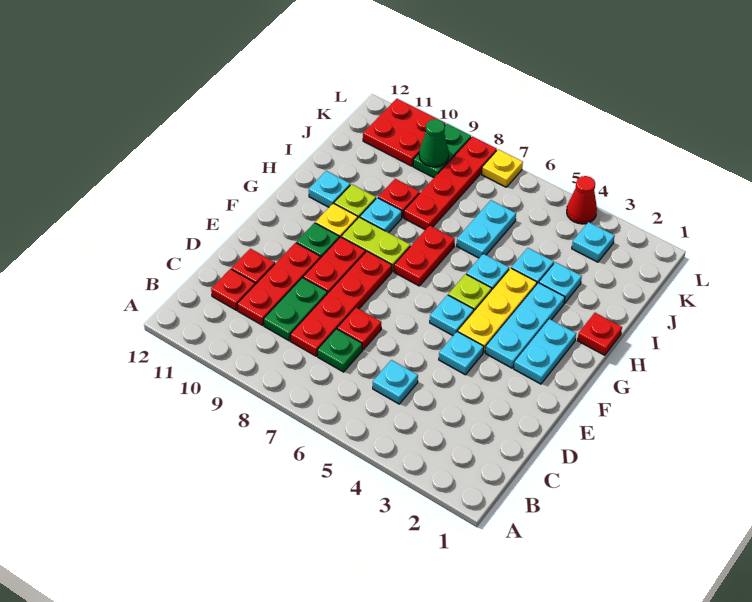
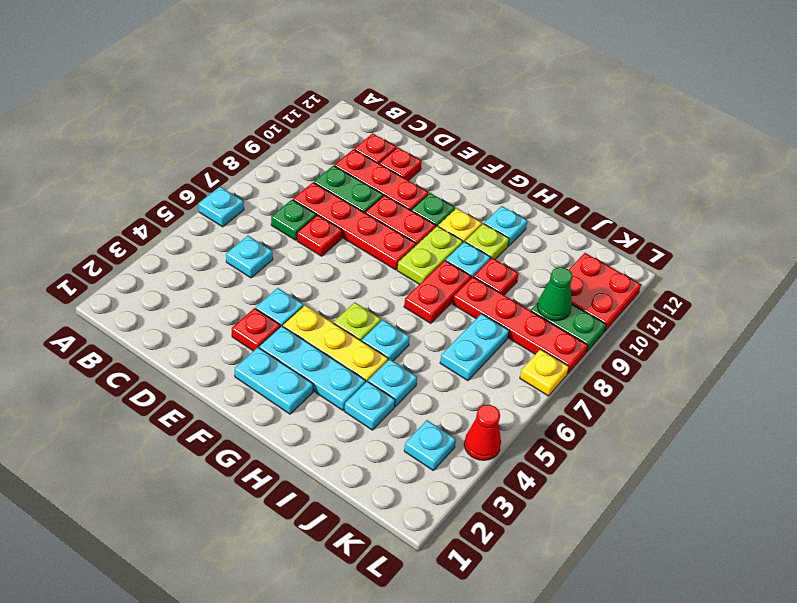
cyan 1x1 plate [430,295,474,336] -> cyan 1x1 plate moved to [199,187,244,227]
red 1x2 plate [394,225,455,286] -> red 1x2 plate turned to [404,261,471,323]
red 1x1 plate [577,313,622,355] -> red 1x1 plate moved to [232,308,280,351]
cyan 1x2 plate [457,200,516,258] -> cyan 1x2 plate turned to [440,314,509,381]

